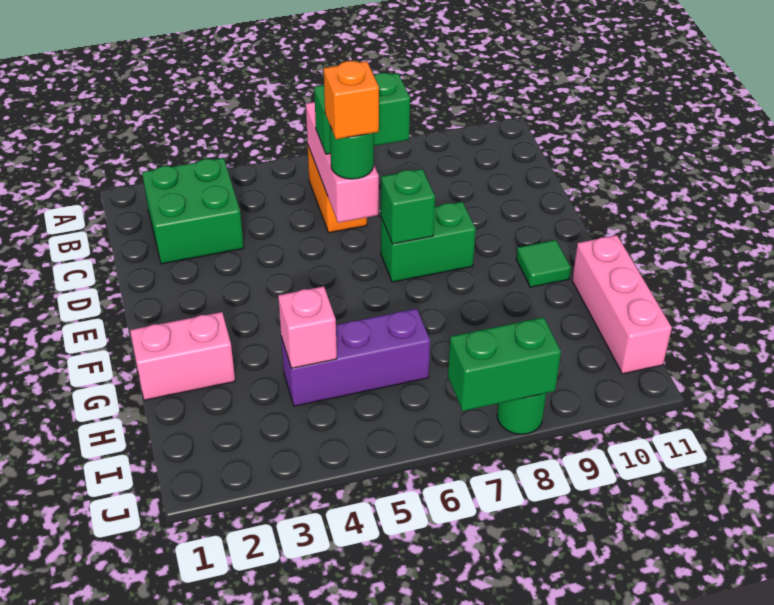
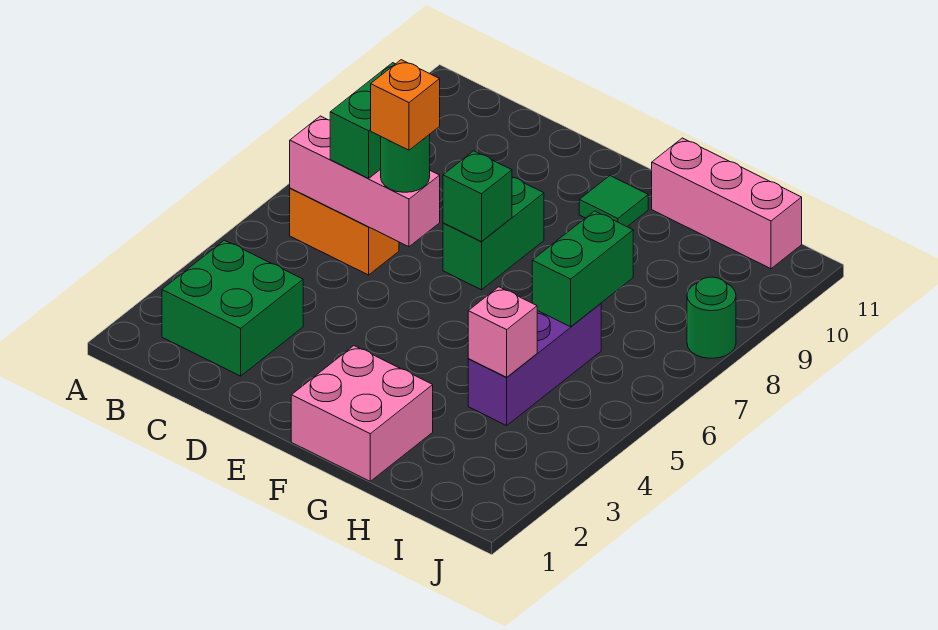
pink 1x2 brick [130,312,235,400] -> pink 2x2 brick [291,346,433,481]
green 1x2 brick [448,317,561,411] -> green 1x2 brick moved to [532,211,633,327]

